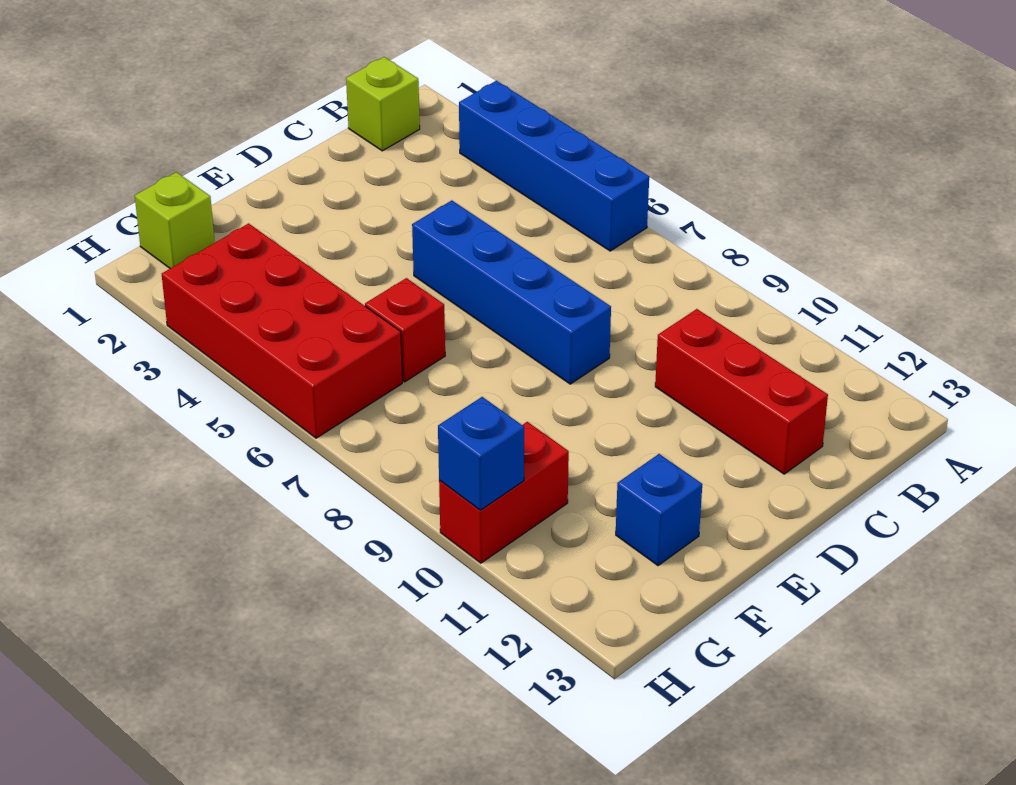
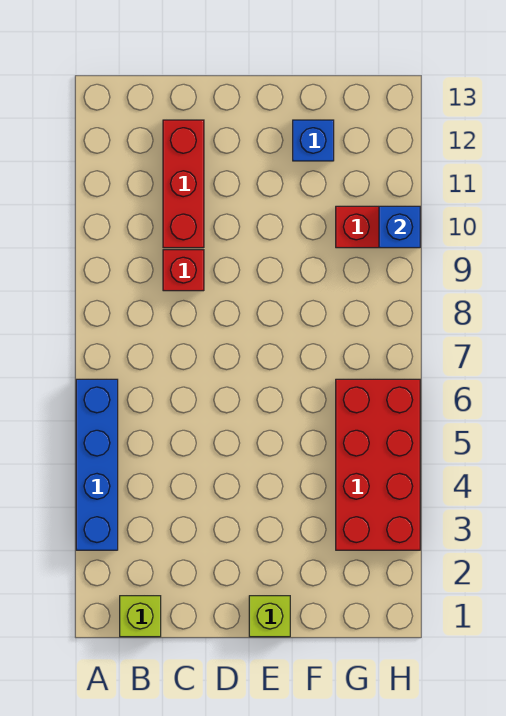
blue 1x4 brick [412,200,611,384] -> none
red 1x1 brick [365,278,445,382] -> red 1x1 brick moved to [163,250,204,291]
lime 1x1 brick [135,172,215,268] -> lime 1x1 brick moved to [249,596,290,637]

